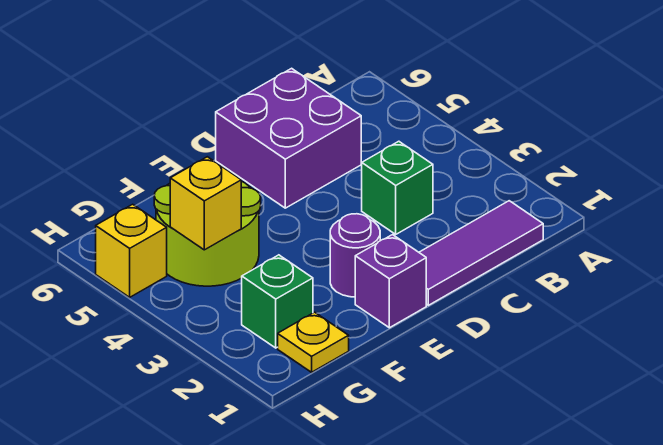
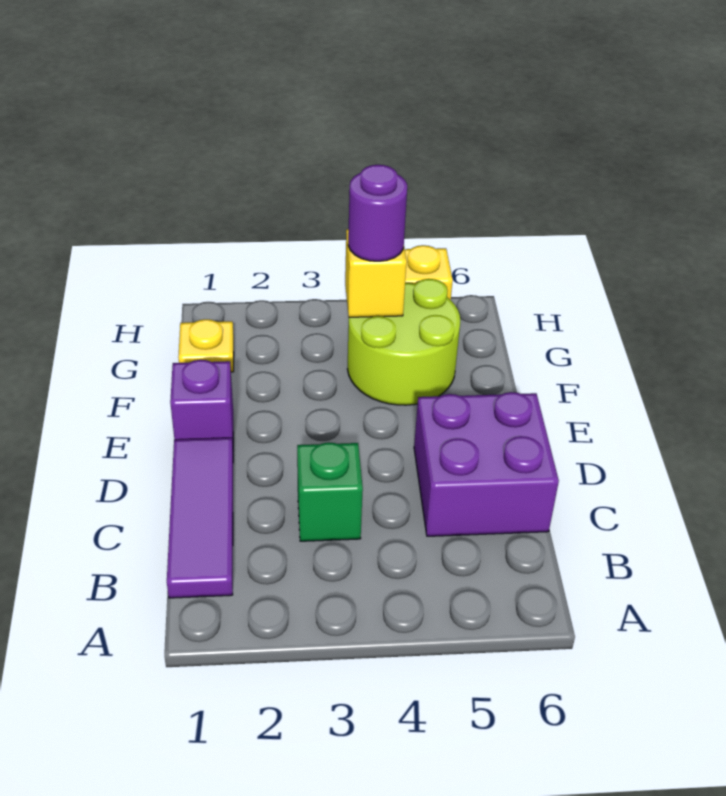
purple 1x1 round brick [330,214,380,297] -> purple 1x1 round brick moved to [348,165,407,261]
green 1x1 brick [242,255,313,348] -> none

